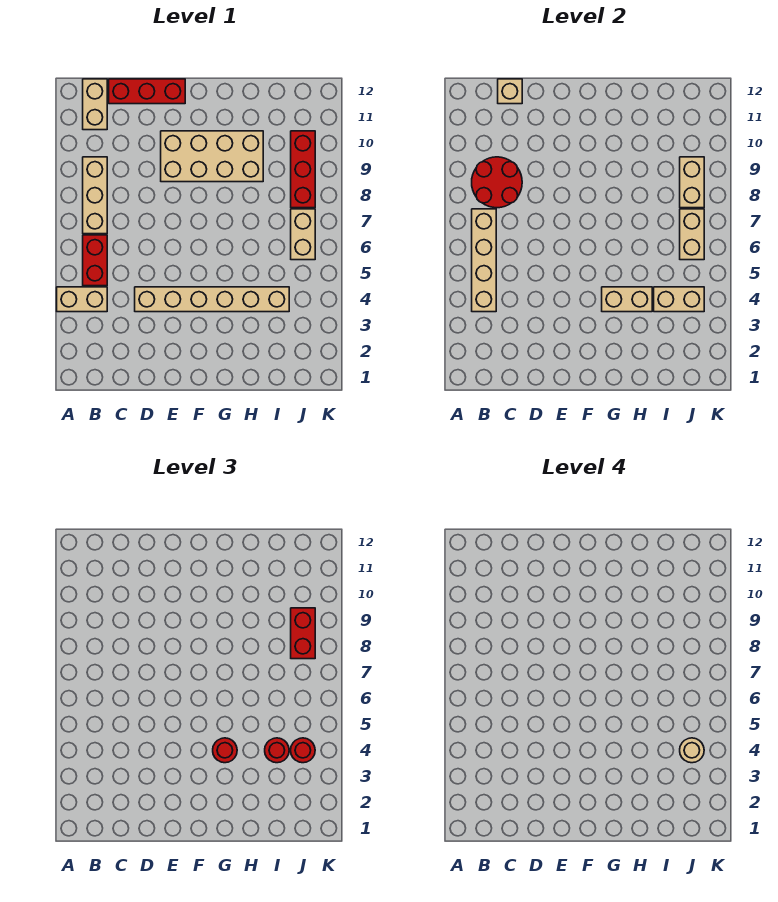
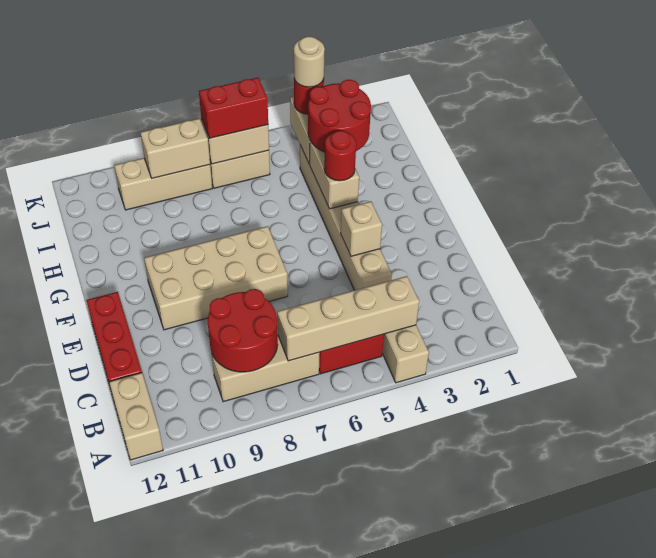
tan 1x2 brick [83,79,107,130] -> tan 1x2 brick turned to [109,373,163,460]
tan 1x1 brick [498,79,522,104] -> tan 1x1 brick moved to [341,201,382,256]
tan 2x4 brick [161,131,263,182] -> tan 2x4 brick turned to [144,226,288,330]
red 1x1 round brick [265,738,289,763] -> red 2x2 round brick [308,80,371,152]
red 1x3 brick [291,131,315,208] -> tan 1x3 brick [114,158,212,210]
red 1x2 brick [291,608,315,659] -> red 1x2 brick moved to [199,78,268,138]

